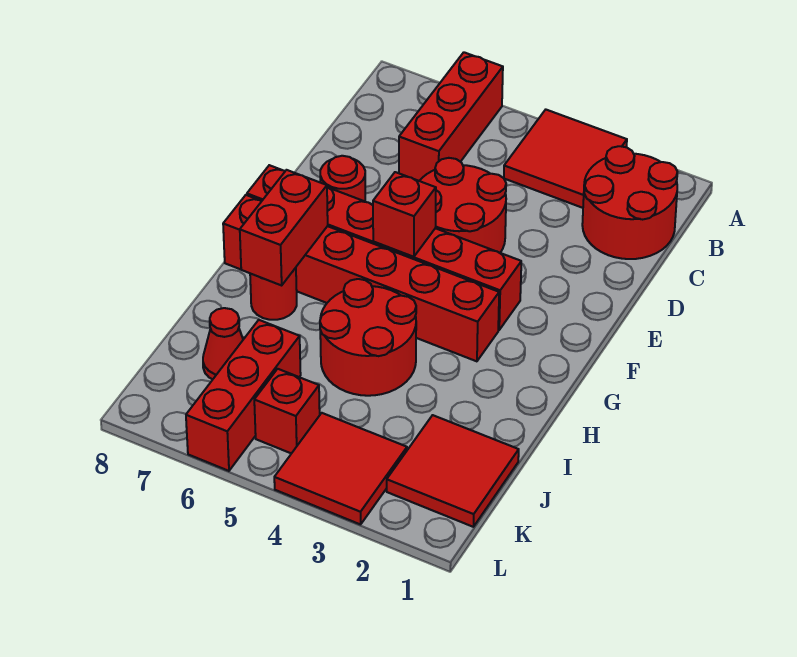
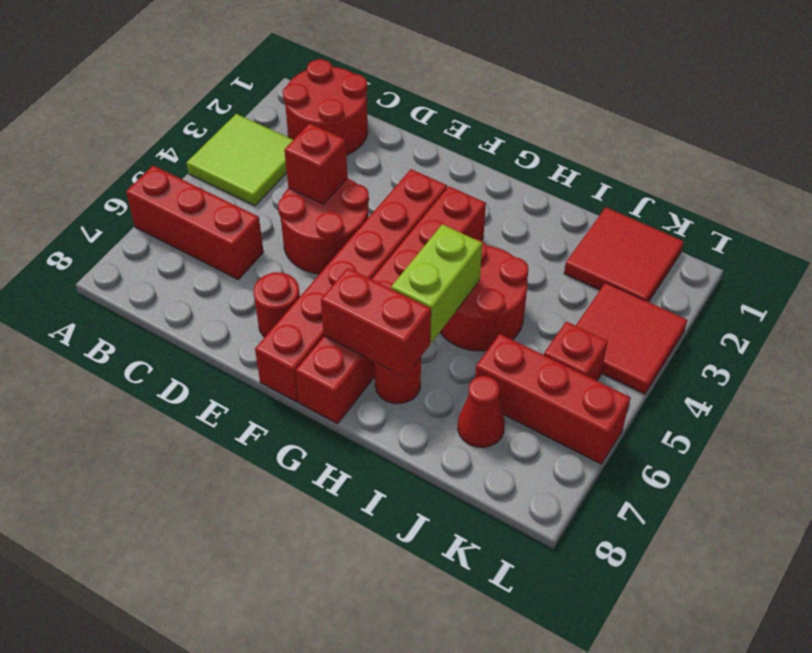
red 2x2 tile [504,110,627,208] -> lime 2x2 tile [187,114,293,206]
red 1x1 brick [373,172,436,257] -> red 1x1 brick moved to [284,123,348,204]
none -> lime 1x2 brick [391,224,482,343]

